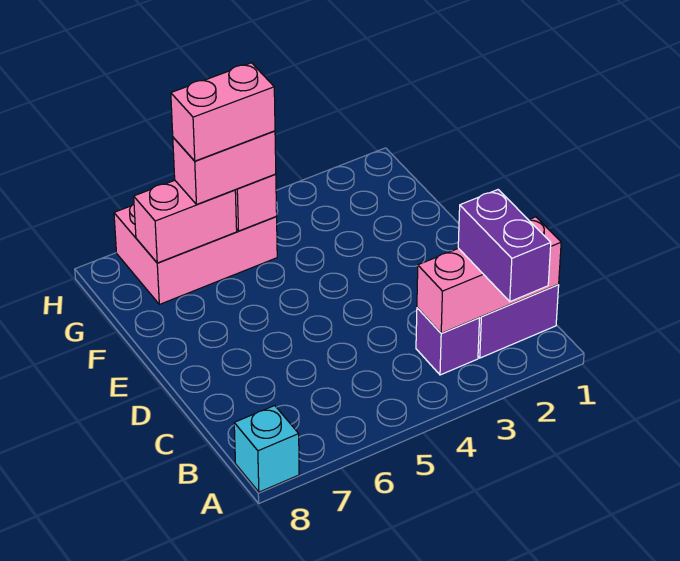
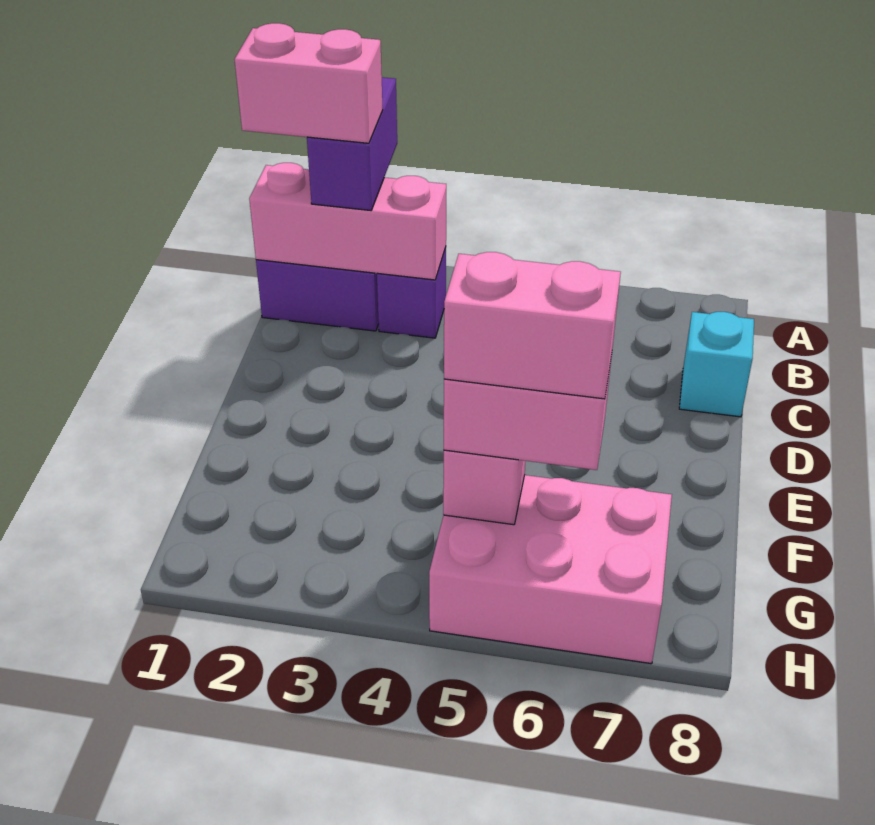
cyan 1x1 brick [234,406,299,492] -> cyan 1x1 brick moved to [679,312,754,417]
pink 1x2 brick [134,180,237,263] -> pink 1x2 brick moved to [234,23,383,143]

